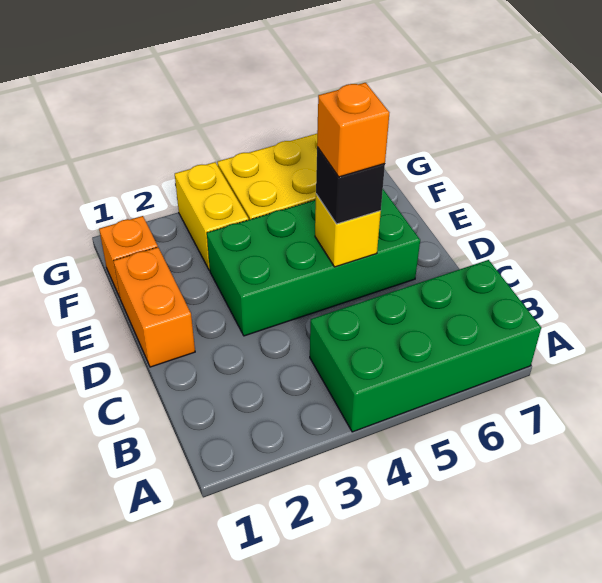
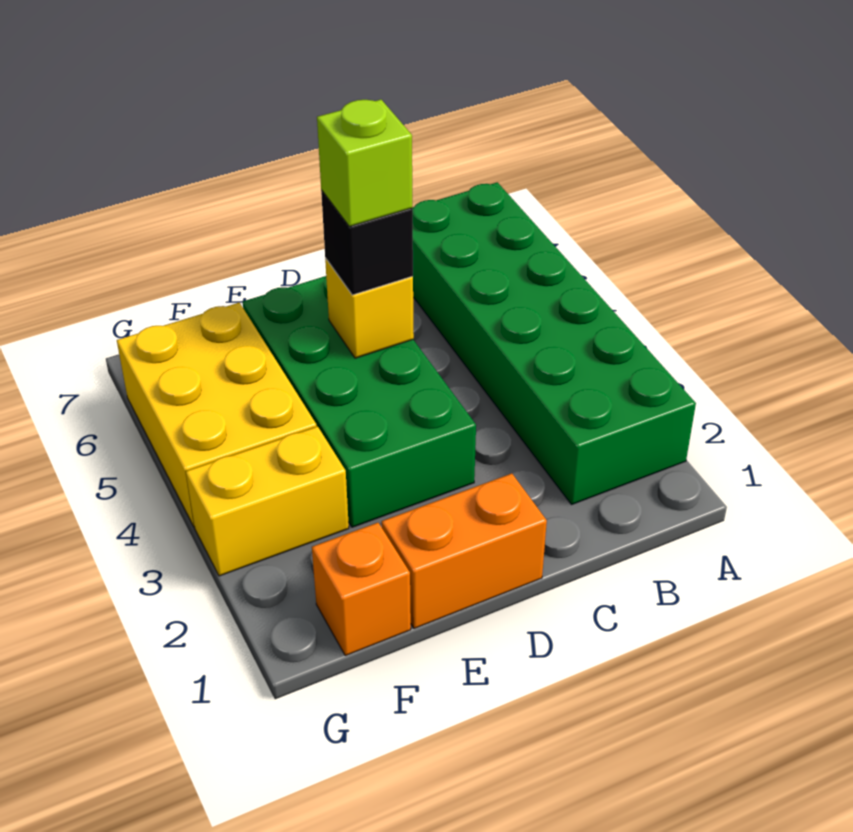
green 2x4 brick [310,260,541,432] -> green 2x6 brick [412,182,696,505]
orange 1x1 brick [317,83,389,177] -> lime 1x1 brick [317,100,413,227]

